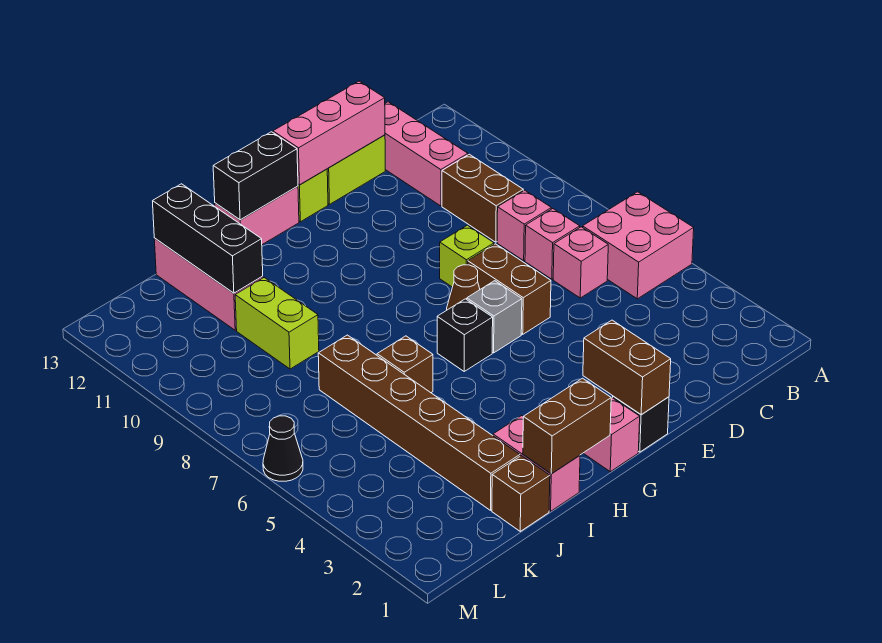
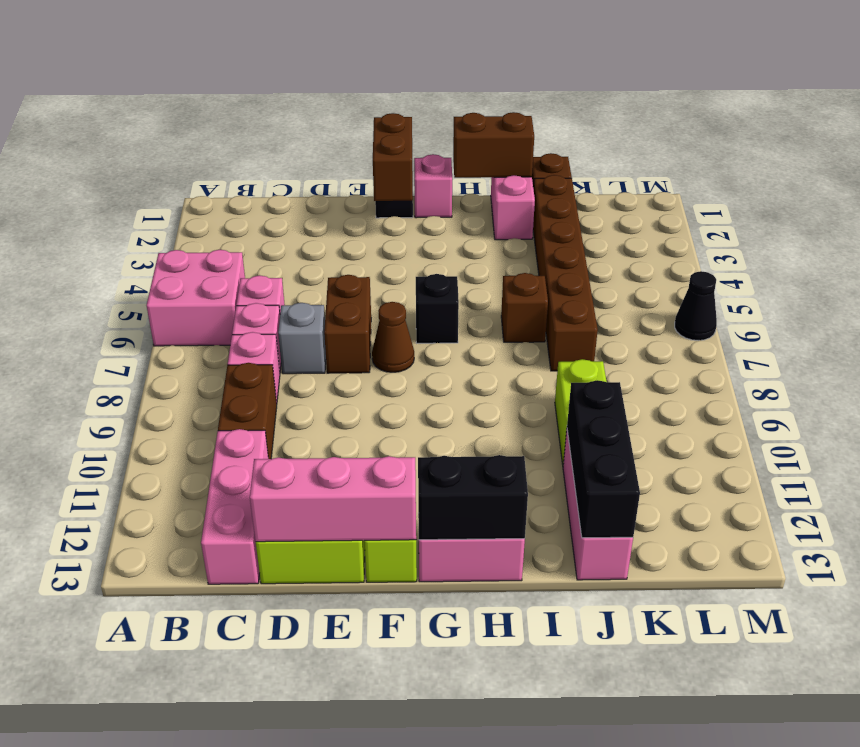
lime 1x1 brick [440,225,494,287] -> none
grey 1x1 brick [467,281,522,353] -> grey 1x1 brick moved to [278,303,326,374]

